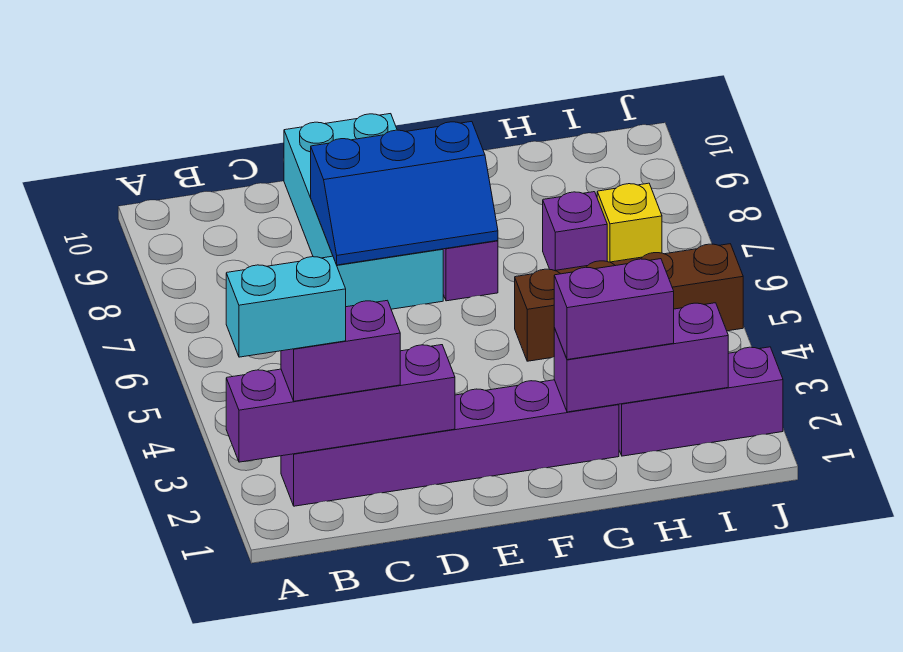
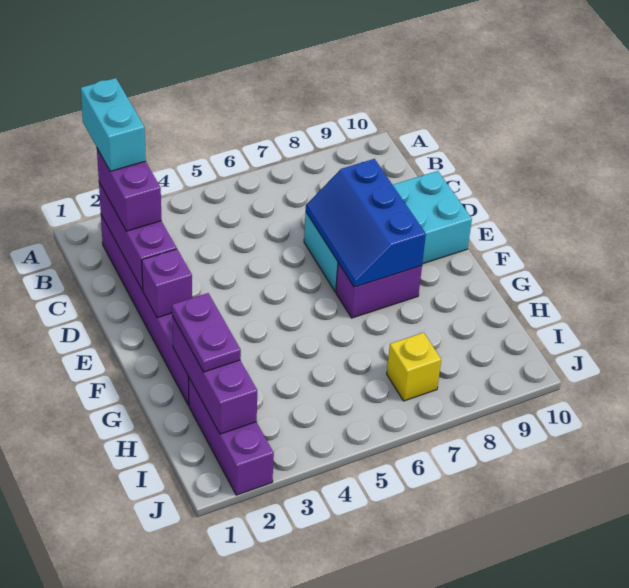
purple 1x4 brick [226,345,455,462] -> purple 1x3 brick [99,183,177,290]
purple 1x2 brick [554,259,674,360] -> purple 1x2 plate [172,293,241,372]
brown 1x4 brick [515,244,743,361] -> none
purple 1x1 brick [543,192,607,271] -> purple 1x1 brick moved to [142,249,192,318]

